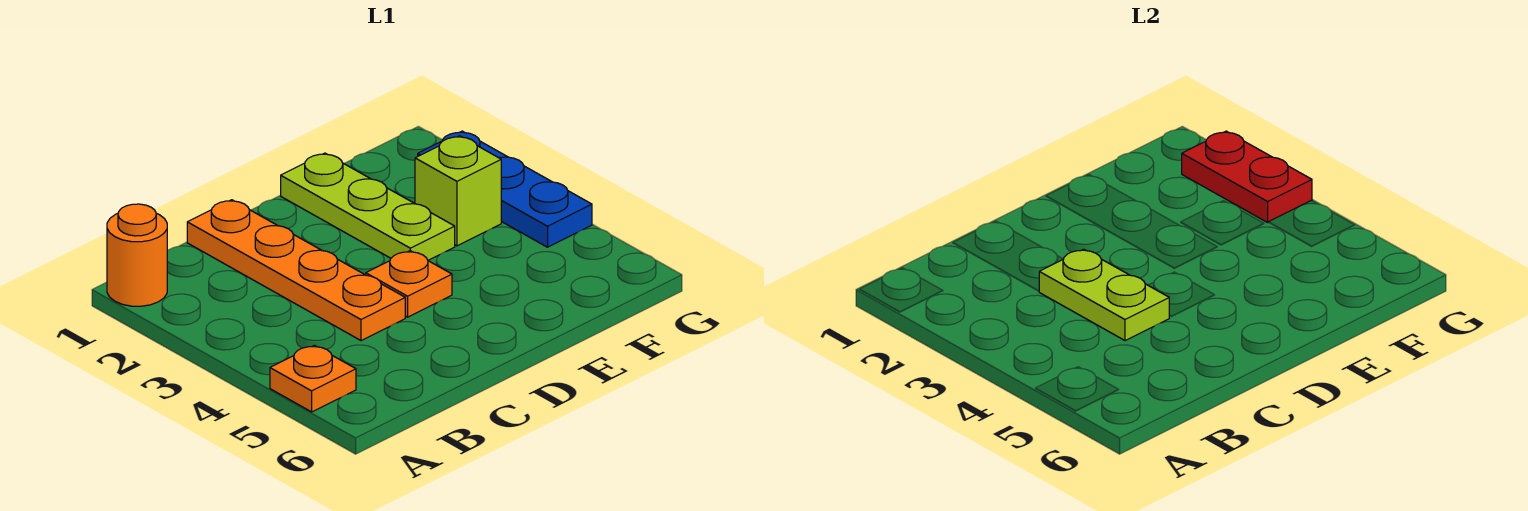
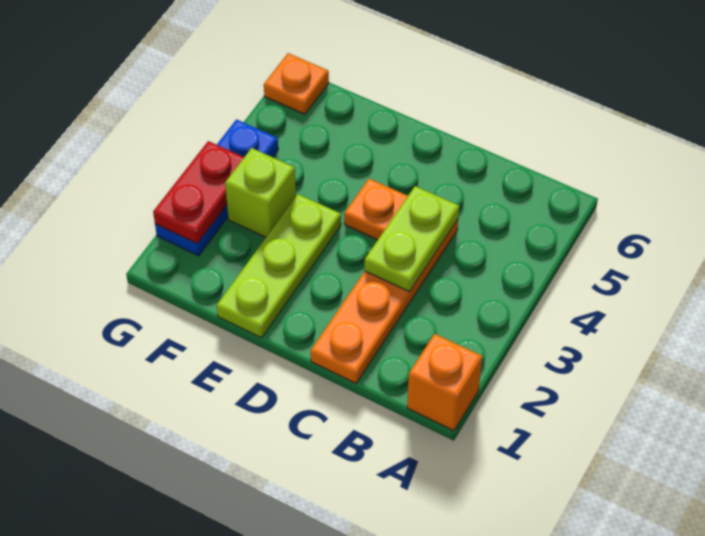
orange 1x1 round brick [107,204,167,306] -> orange 1x1 brick [407,334,482,431]
orange 1x1 plate [270,345,356,412] -> orange 1x1 plate moved to [264,53,329,114]

